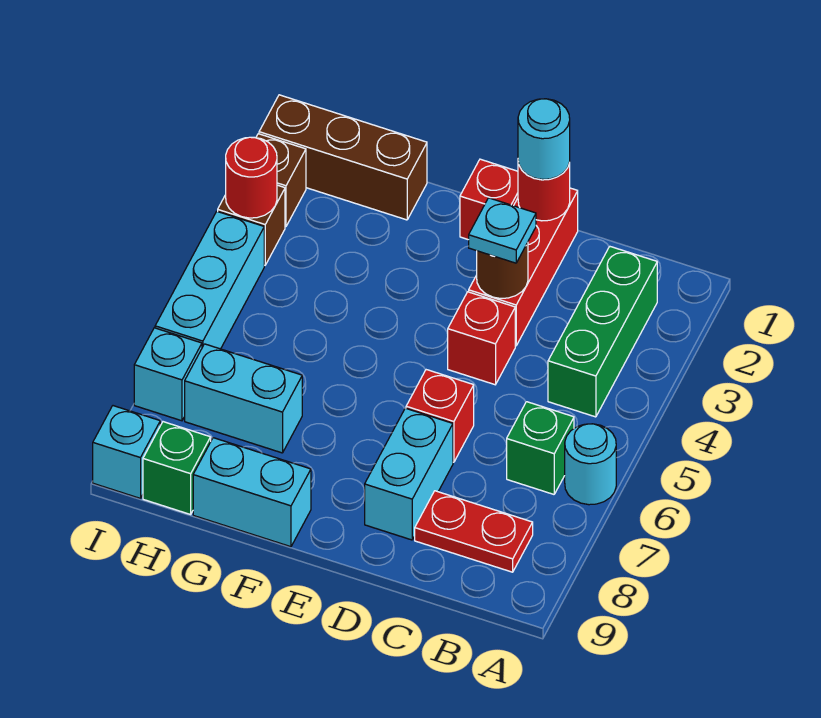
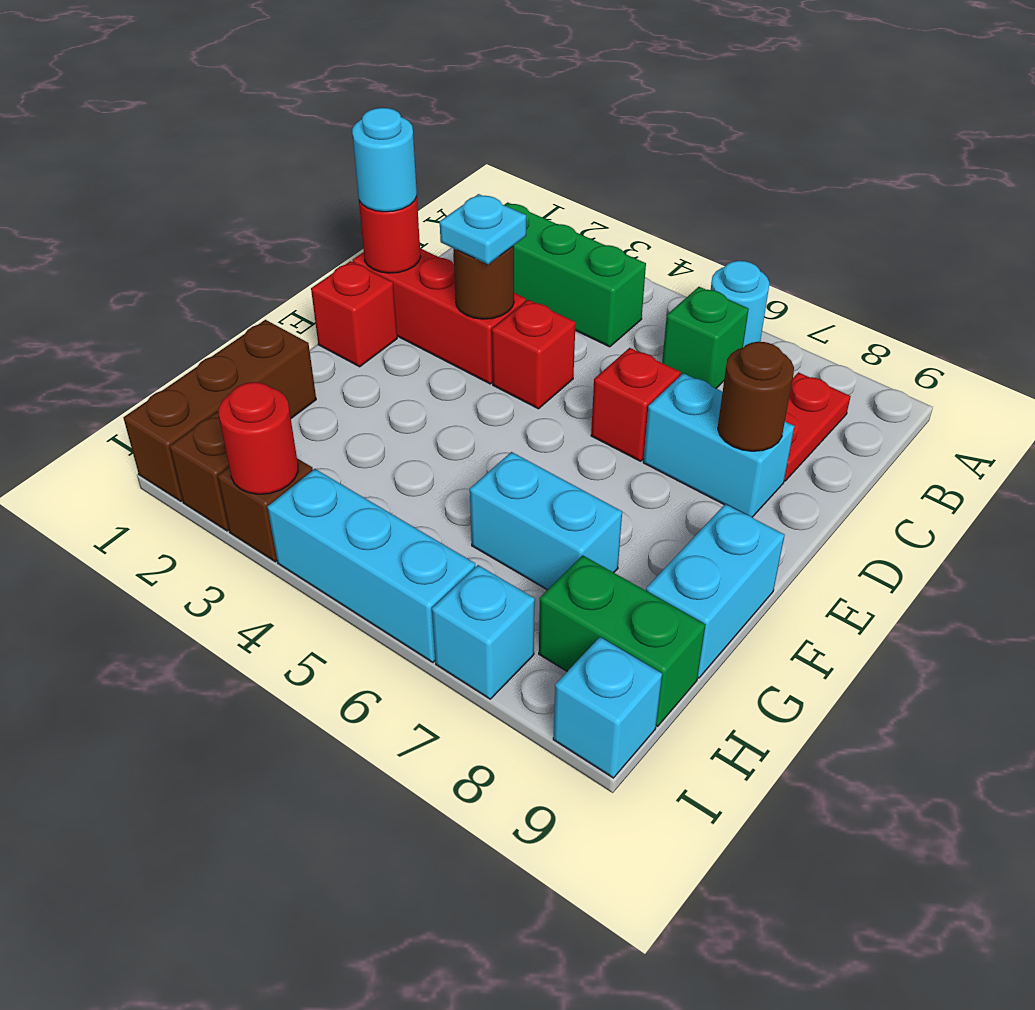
none -> brown 1x1 round brick [718,342,794,451]
cyan 1x2 brick [185,344,302,453] -> cyan 1x2 brick turned to [470,452,622,590]
green 1x1 brick [143,422,211,514] -> green 1x2 brick [539,555,705,727]

